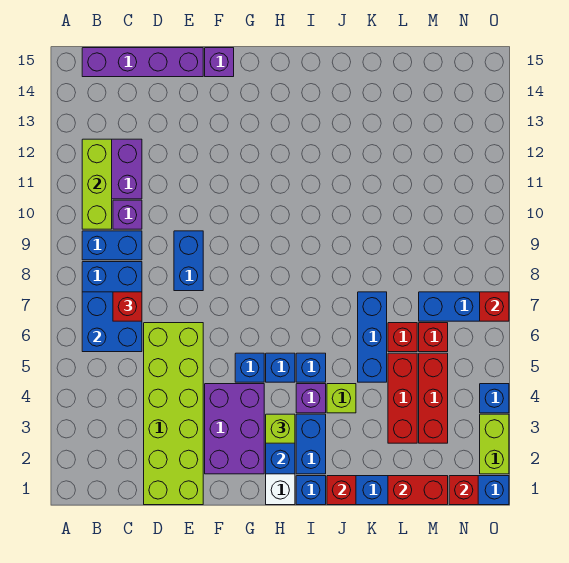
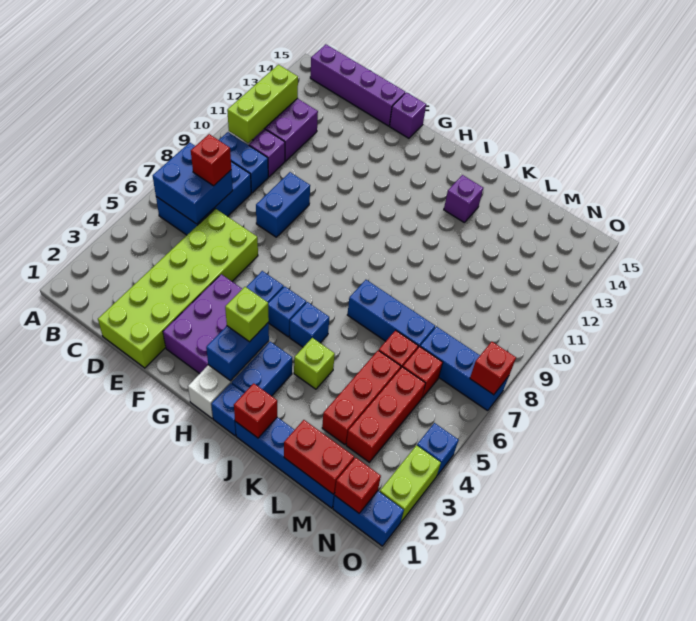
purple 1x1 brick [296,384,326,413] -> purple 1x1 brick moved to [444,175,483,223]
blue 1x3 brick [358,292,387,382] -> blue 1x3 brick turned to [348,280,435,348]

